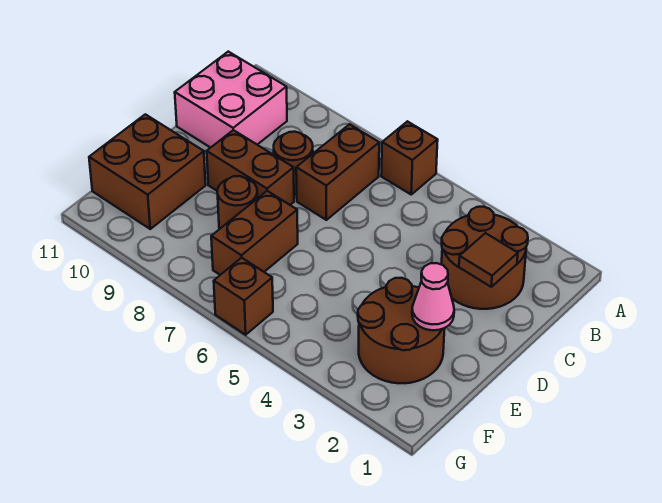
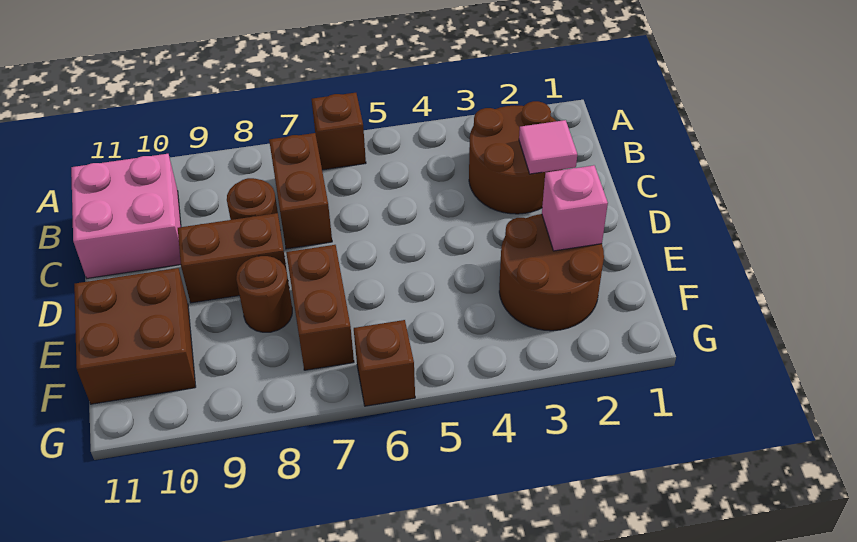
brown 1x1 tile [459,233,518,287] -> pink 1x1 tile [519,120,577,174]
pink 1x1 cone [412,263,454,330] -> pink 1x1 brick [542,165,608,251]

